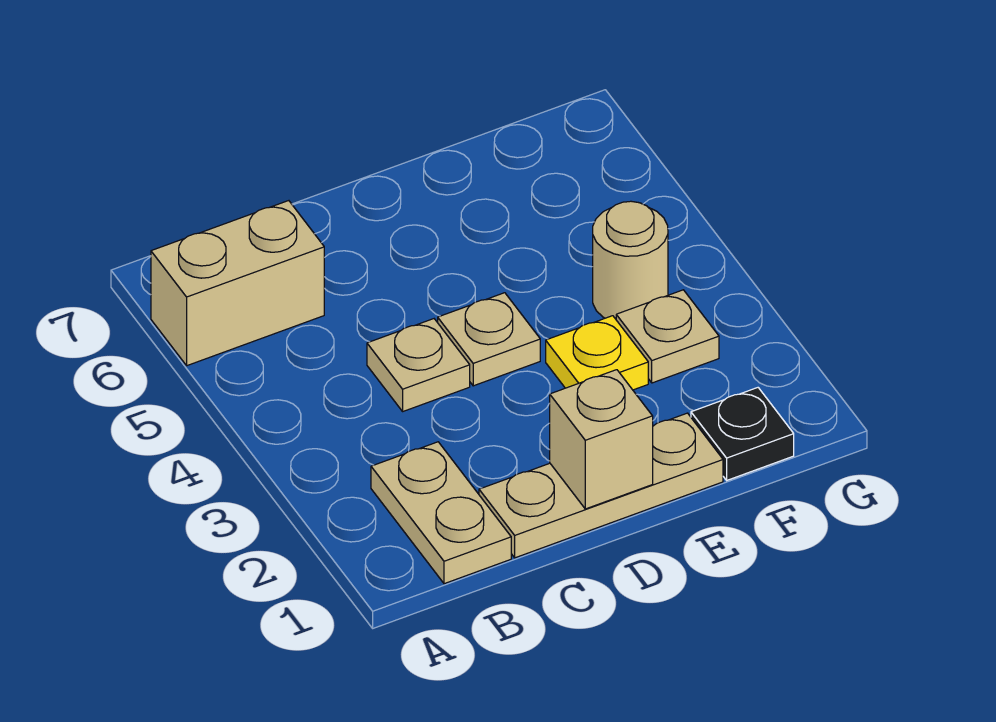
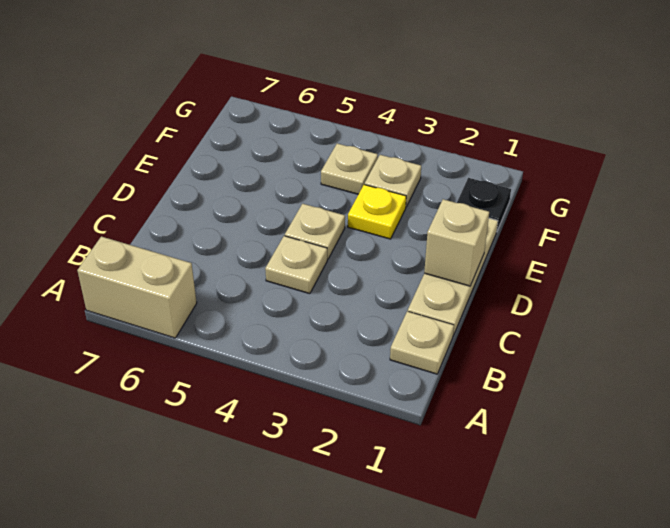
tan 1x2 brick [151,201,324,366] -> tan 1x2 brick turned to [77,236,197,338]
tan 1x2 plate [371,442,511,584] -> tan 1x1 plate [390,311,454,374]
tan 1x1 round brick [593,201,668,319] -> tan 1x1 plate [321,144,378,194]

